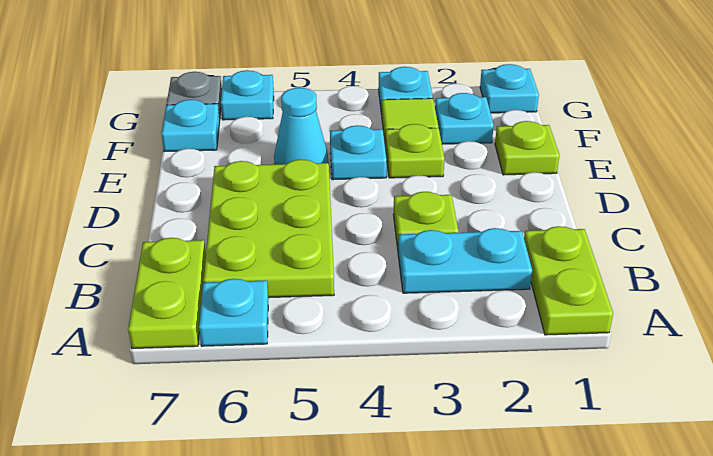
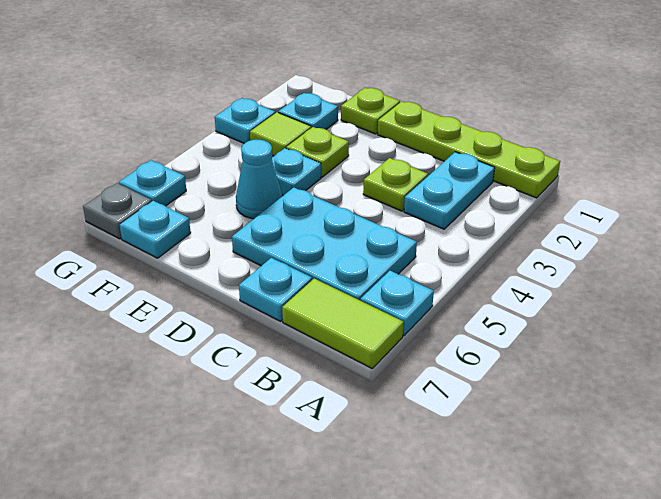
lime 1x2 plate [524,226,613,335] -> lime 1x4 plate [378,102,560,198]
lime 1x2 plate [128,238,206,349] -> lime 1x2 tile [282,279,404,368]
lime 2x3 plate [203,159,334,298] -> cyan 2x3 plate [232,187,417,300]
cyan 1x1 plate [480,64,539,113] -> cyan 1x1 plate moved to [239,258,312,321]

